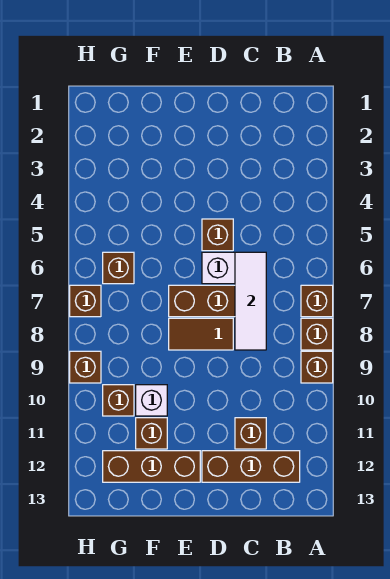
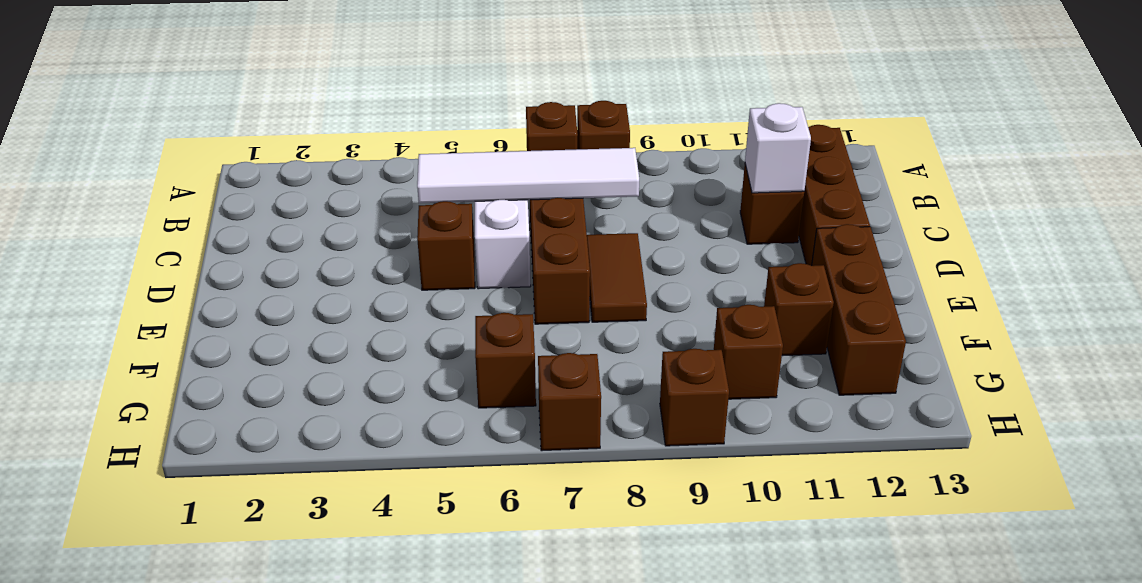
brown 1x1 brick [301,351,333,383] -> none
white 1x3 tile [235,252,266,350] -> white 1x4 tile [417,148,639,203]
white 1x1 brick [136,385,167,416] -> white 1x1 brick moved to [745,103,811,193]

